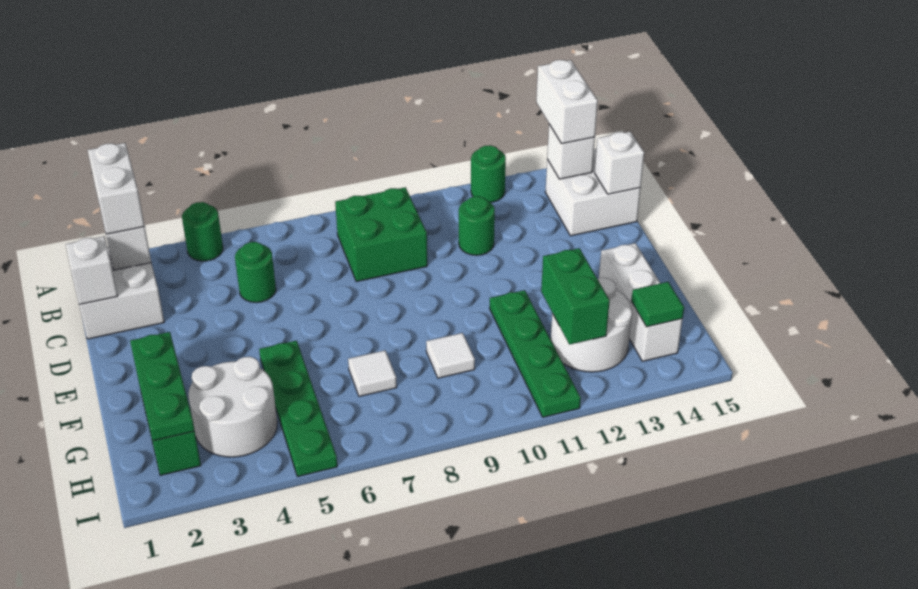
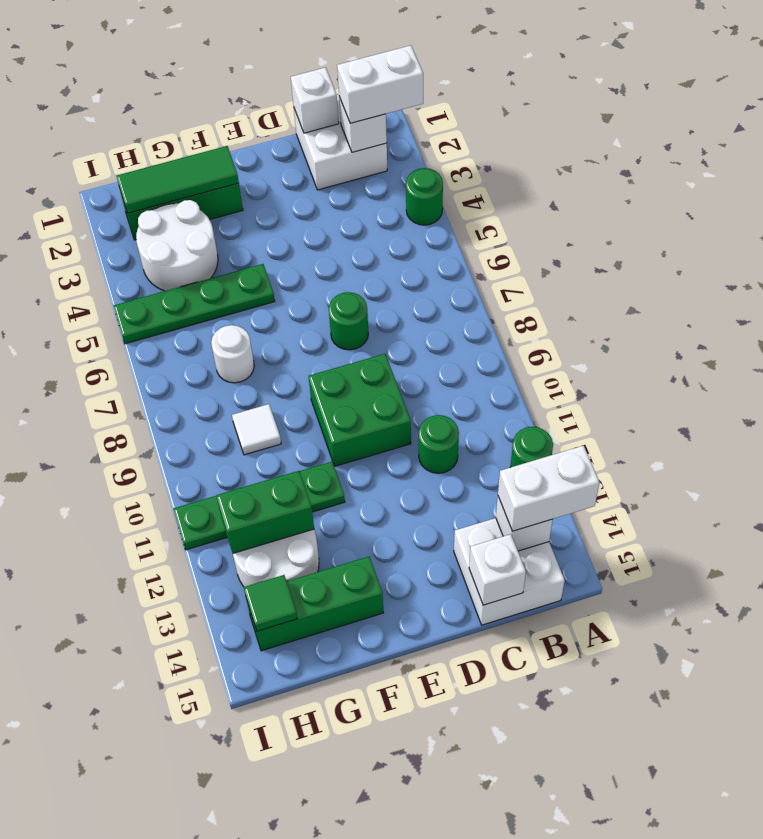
green 2x2 brick [335,187,427,282] -> green 2x2 brick moved to [309,354,411,466]
green 1x1 round brick [235,242,276,302] -> green 1x1 round brick moved to [329,292,368,350]
green 1x3 plate [130,332,195,441] -> green 1x3 tile [117,146,239,213]
white 1x3 brick [599,243,682,361] -> green 1x3 brick [246,556,383,651]
white 1x1 tile [348,350,397,396] -> white 1x1 round brick [211,325,254,383]

